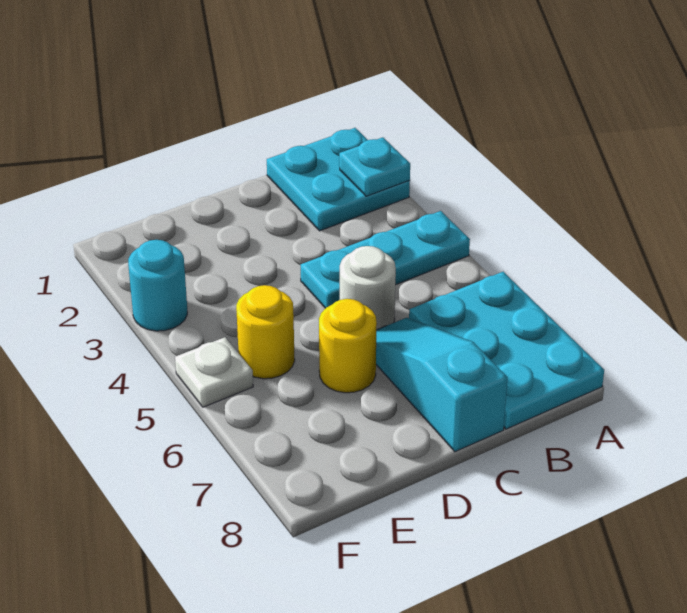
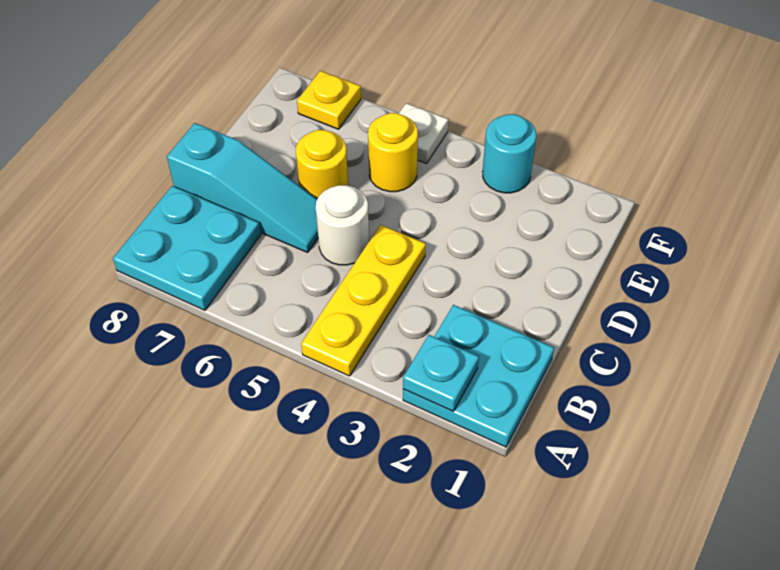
cyan 1x3 plate [301,211,470,308] -> yellow 1x3 plate [301,225,426,376]
cyan 2x3 plate [409,272,604,429] -> cyan 2x2 plate [113,186,261,310]
none -> yellow 1x1 plate [297,71,361,129]

